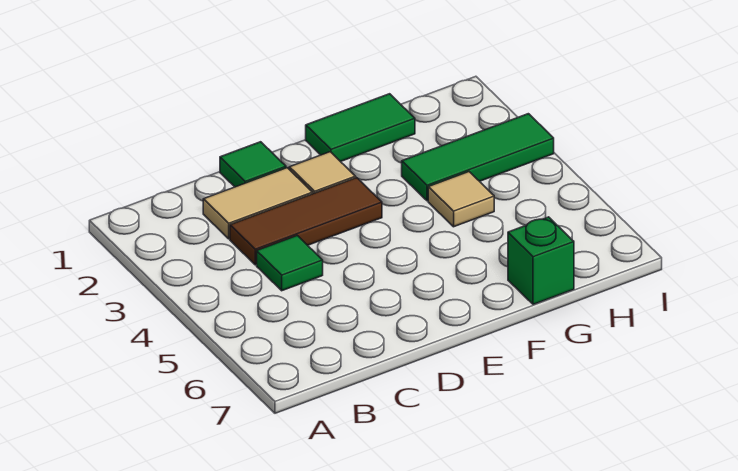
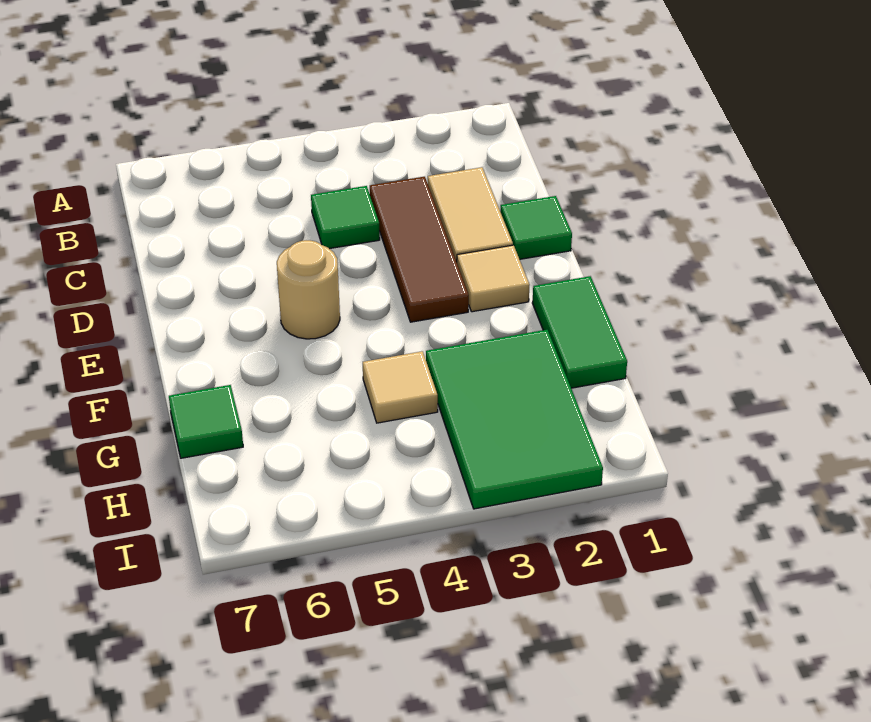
none -> tan 1x1 round brick [277,240,340,339]
green 1x3 tile [402,114,554,201] -> green 2x3 tile [426,330,603,509]
green 1x1 brick [508,217,574,304] -> green 1x1 tile [169,385,243,458]

